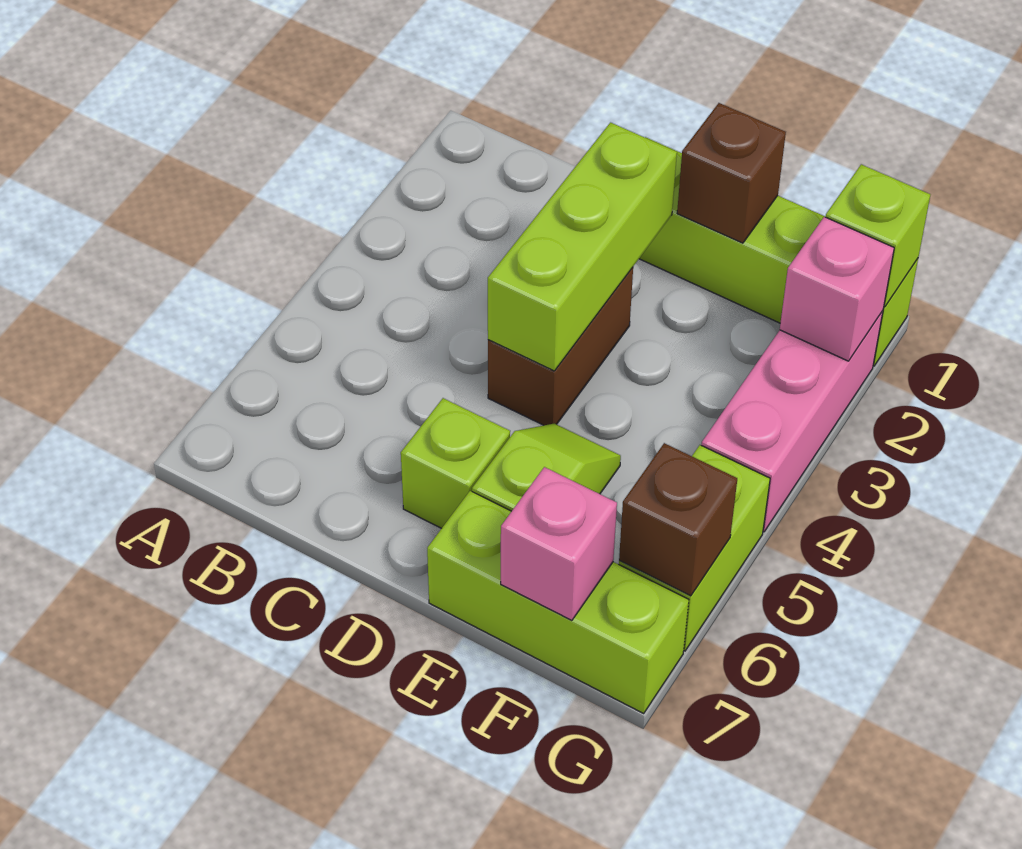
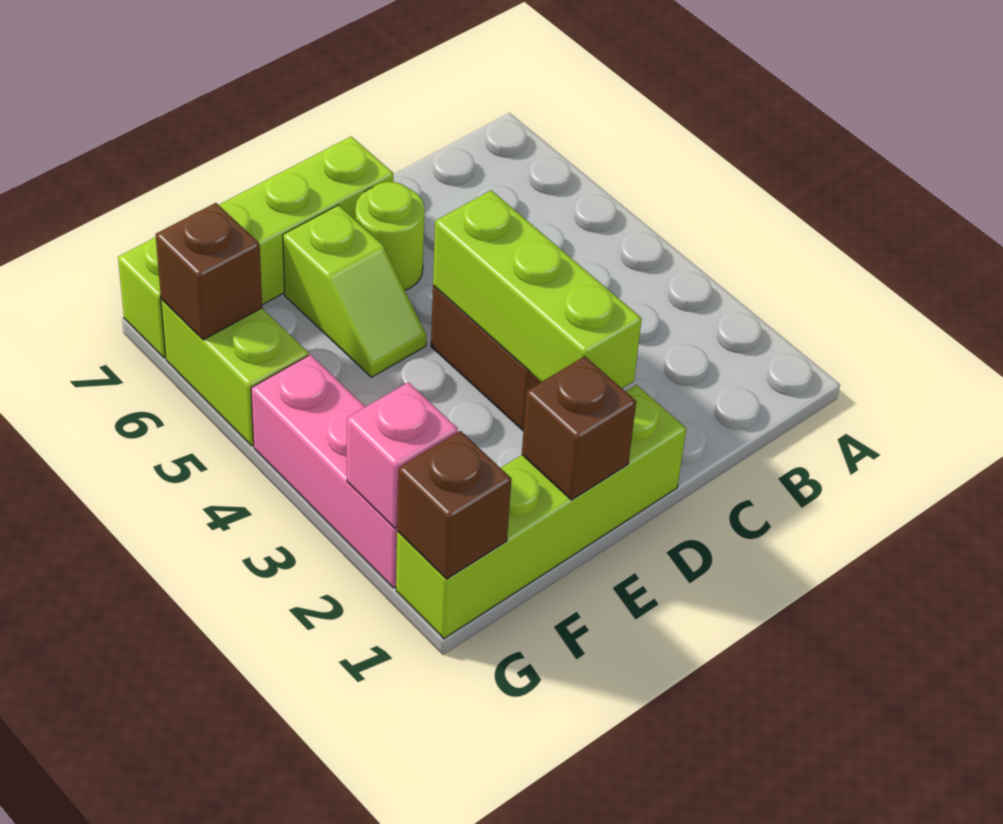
lime 1x1 brick [401,398,510,528] -> lime 1x1 round brick [355,182,425,290]
lime 1x3 brick [427,491,689,713] -> lime 1x4 brick [118,136,393,358]
pink 1x1 brick [501,467,617,620] -> none
lime 1x1 brick [826,164,930,307] -> brown 1x1 brick [397,431,511,579]

